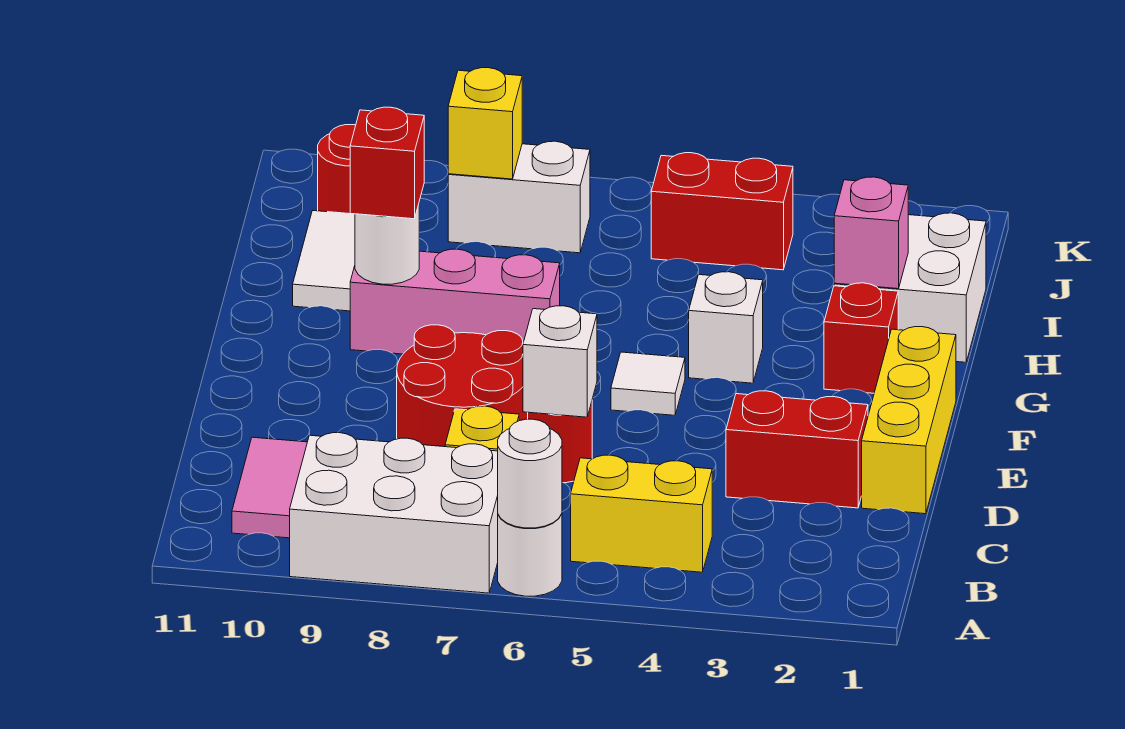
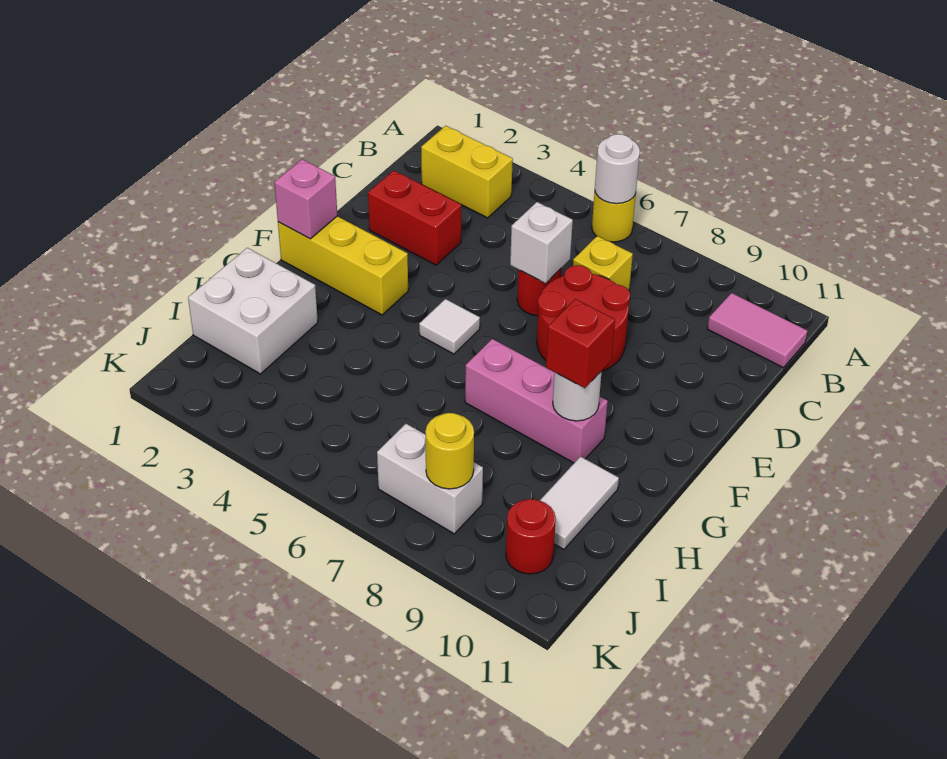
white 1x1 round brick [498,514,562,596] -> yellow 1x1 round brick [592,192,636,242]
white 2x3 brick [290,433,498,593] -> none
yellow 1x2 brick [571,455,712,572] -> yellow 1x2 brick moved to [421,126,513,218]
pink 1x2 tile [232,437,307,538] -> pink 1x2 tile turned to [707,293,807,368]
yellow 1x3 brick [862,327,956,514] -> yellow 1x3 brick turned to [278,216,408,315]
red 1x1 brick [824,283,898,393] -> none
white 1x1 brick [689,272,763,383] -> none
pink 1x1 brick [834,177,908,289] -> pink 1x1 brick moved to [274,159,337,239]
red 1x2 brick [651,153,793,270] -> none
yellow 1x1 brick [448,68,522,179] -> yellow 1x1 round brick [425,413,474,489]

